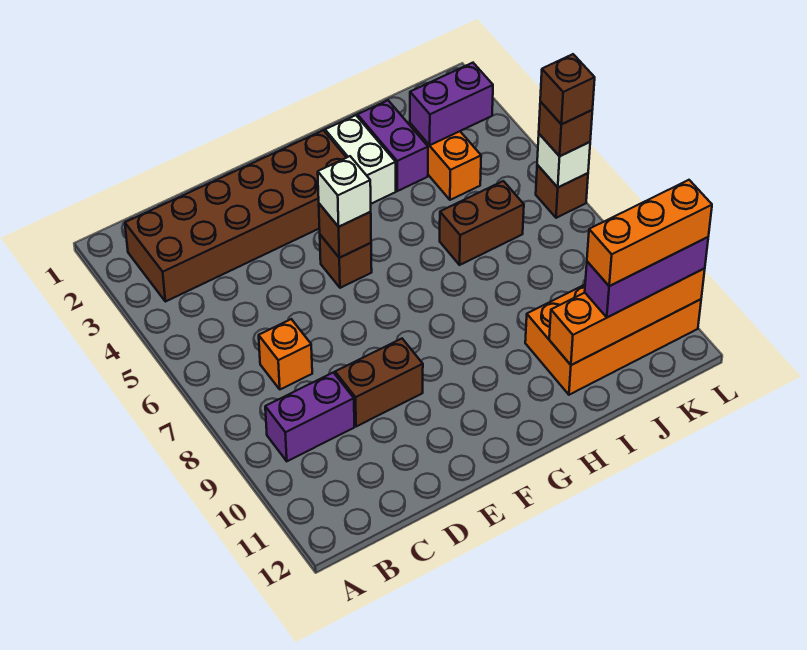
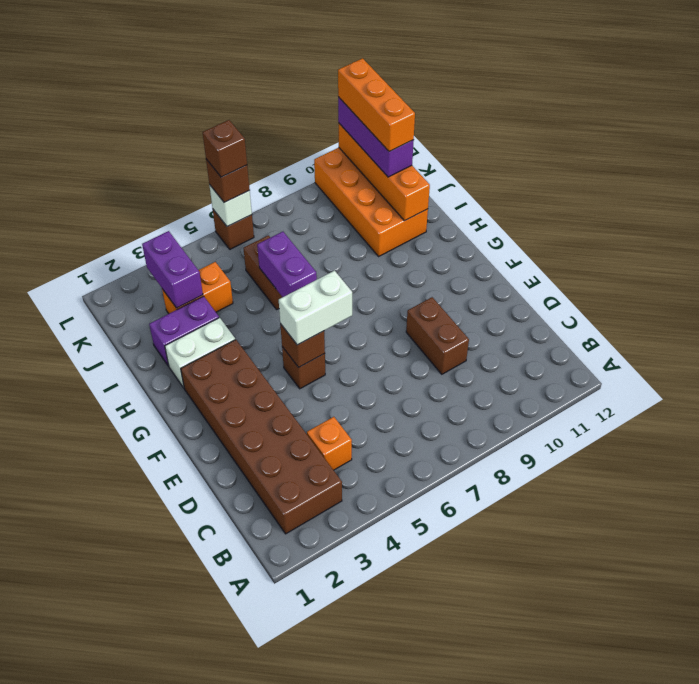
purple 1x2 brick [265,372,354,461] -> purple 1x2 brick moved to [257,232,317,297]
orange 1x1 brick [259,319,312,389] -> orange 1x1 brick moved to [307,417,352,470]
white 1x1 brick [318,156,371,227] -> white 1x2 brick [279,270,352,345]

